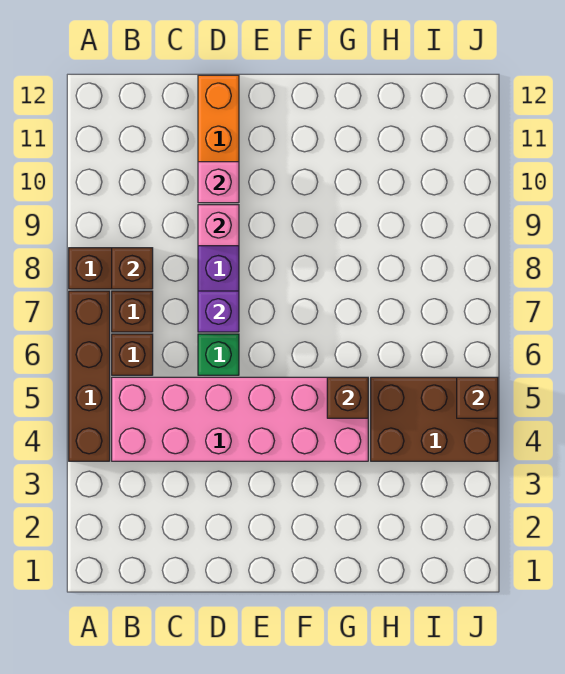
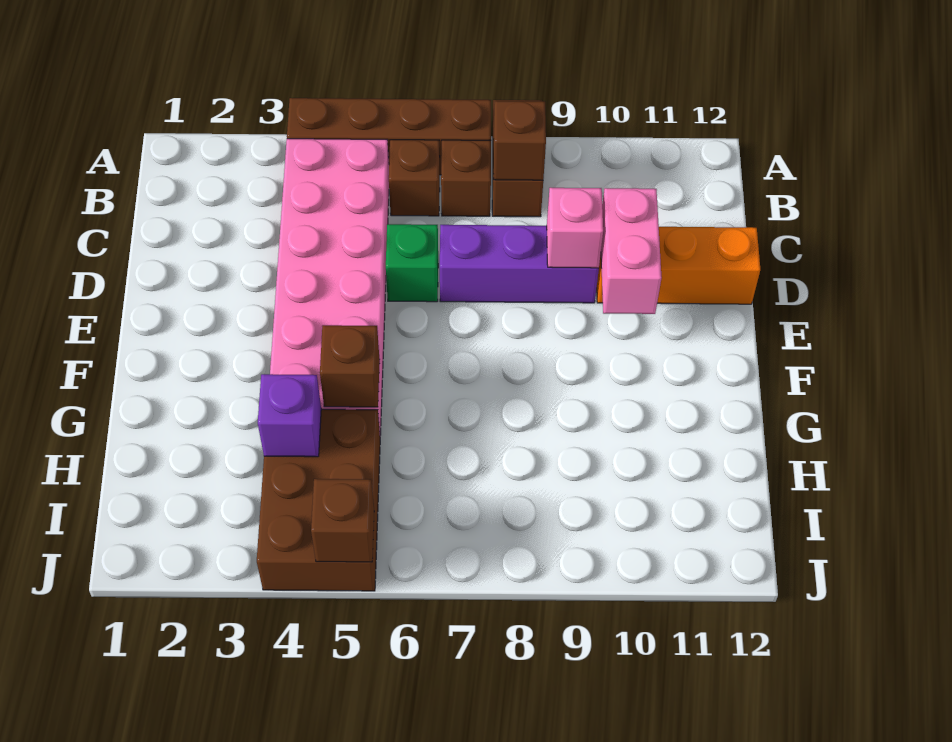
purple 1x1 brick [198,291,239,332] -> purple 1x1 brick moved to [258,374,321,457]
pink 1x1 brick [198,162,239,203] -> pink 1x2 brick [601,188,662,314]

